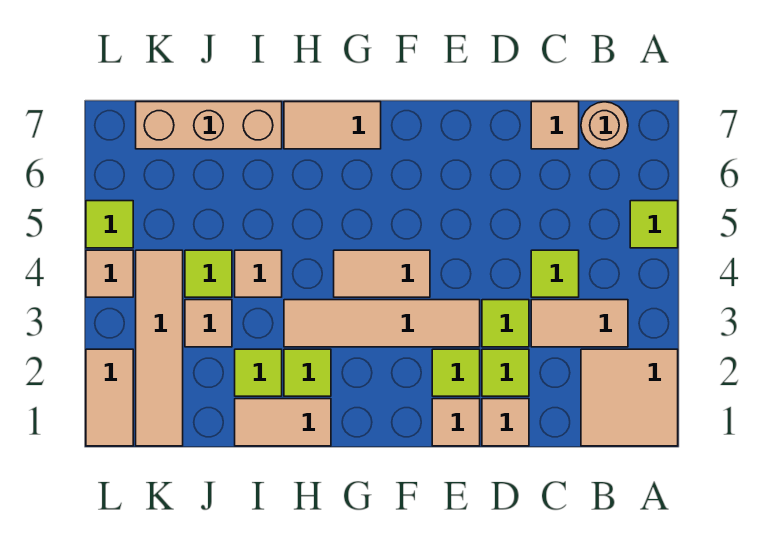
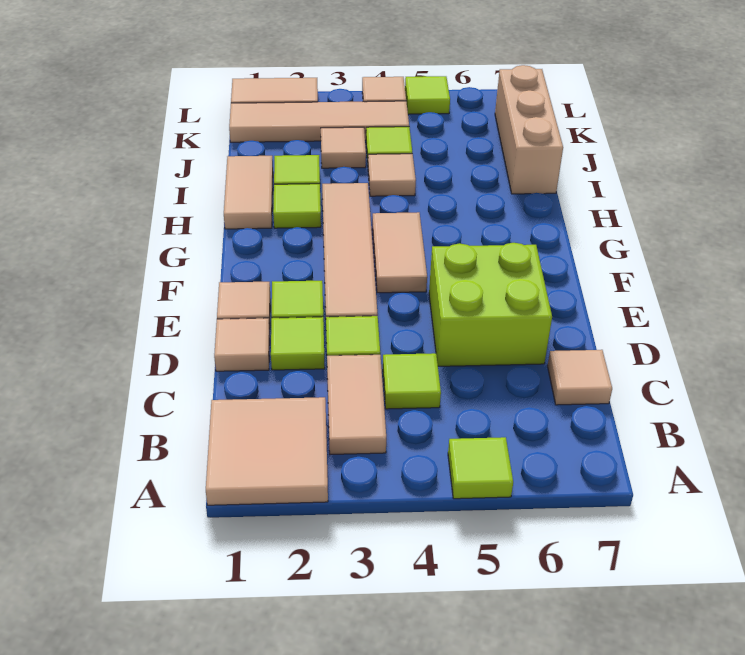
tan 1x1 round brick [581,102,628,149] -> none
none -> lime 2x2 brick [429,243,552,366]
tan 1x2 tile [284,102,381,149] -> none

